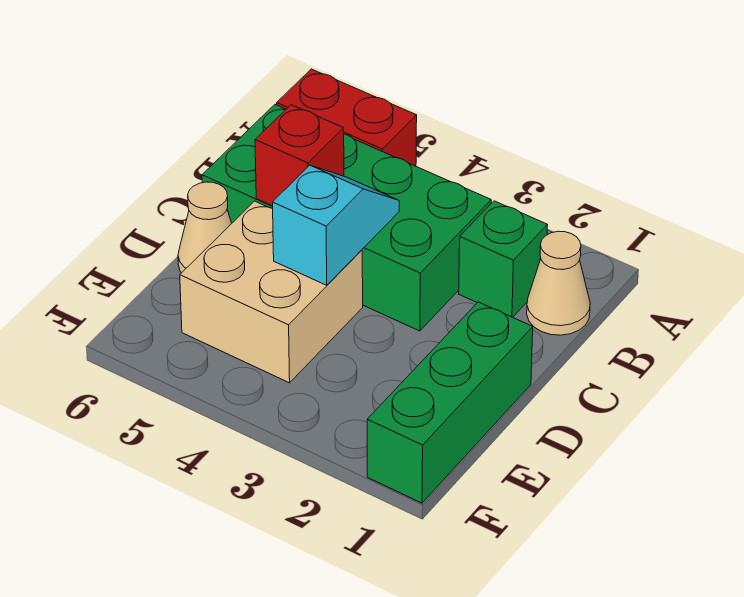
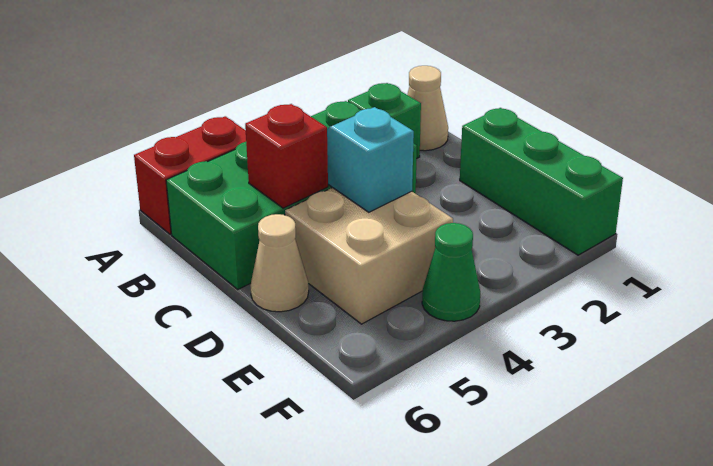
none -> green 1x1 cone [422,223,480,321]

